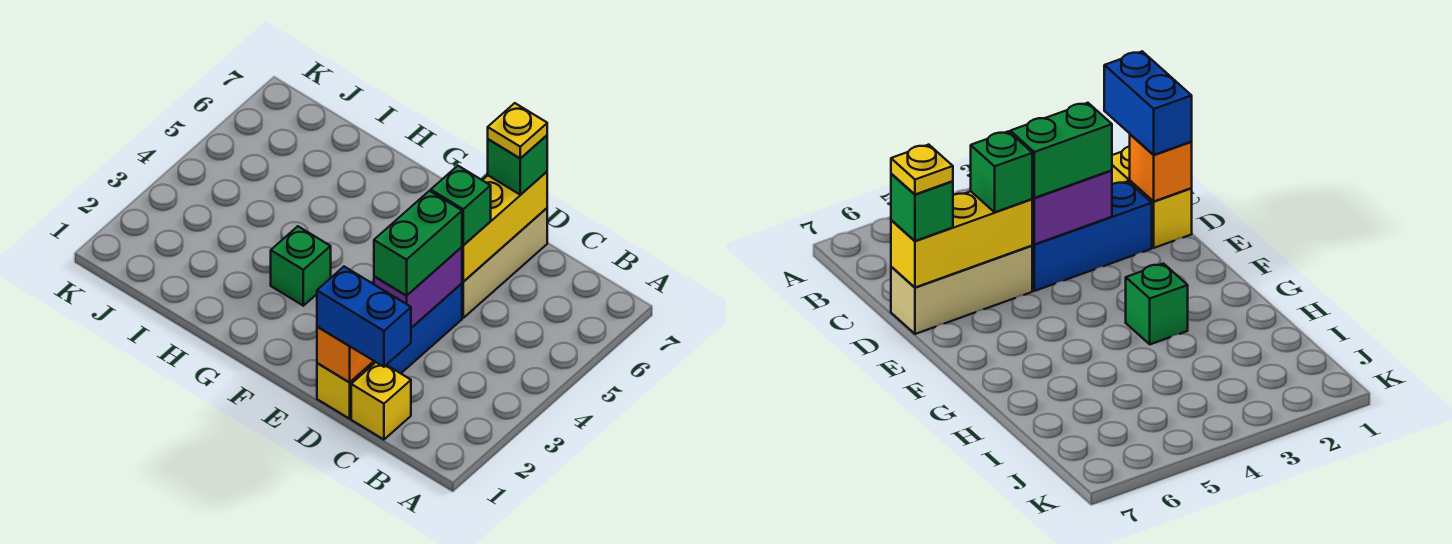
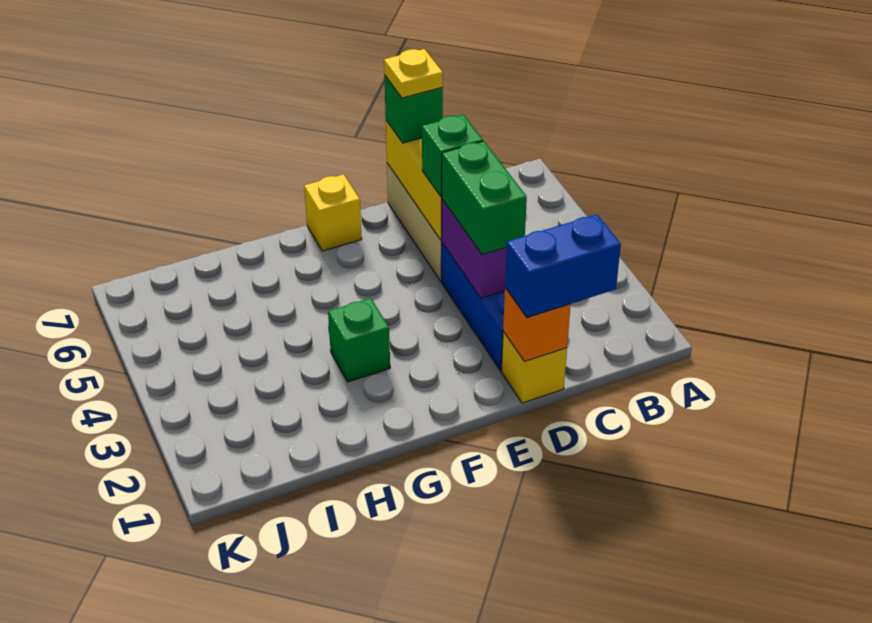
yellow 1x1 brick [351,362,411,440] -> yellow 1x1 brick moved to [304,174,362,251]

